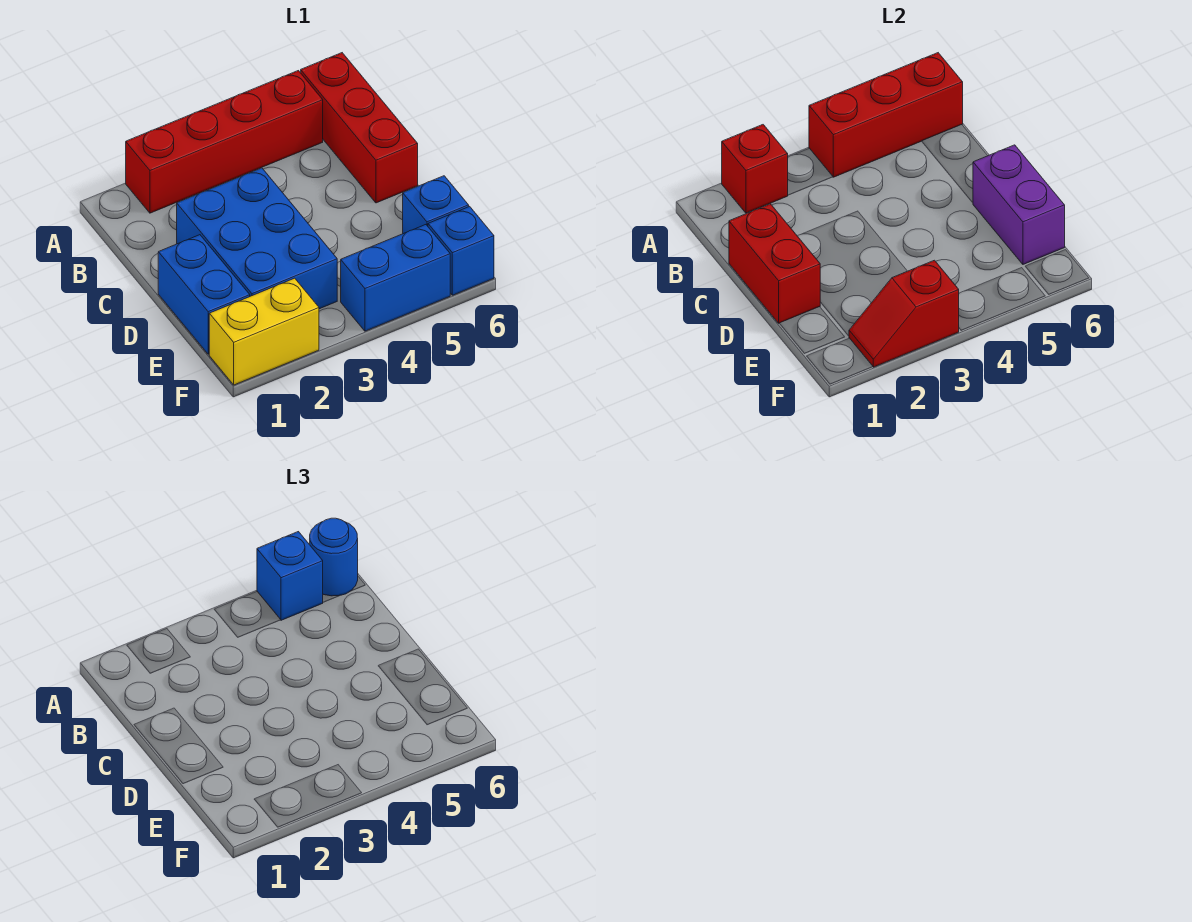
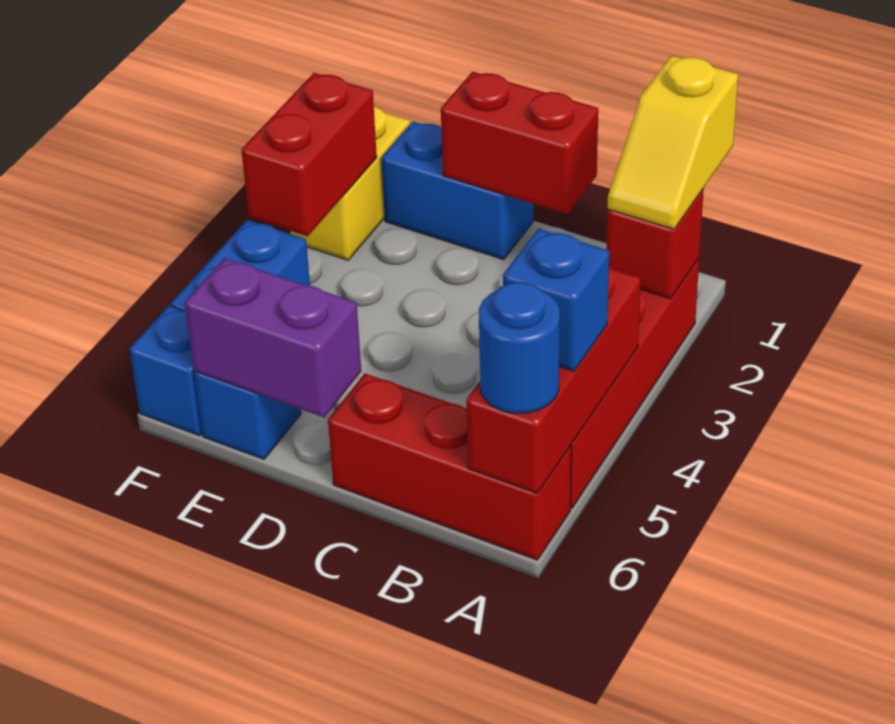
none -> yellow 1x2 slope [608,56,738,229]
blue 2x3 brick [177,168,337,309] -> none
red 1x2 slope [849,260,959,367] -> red 1x2 brick [241,73,377,236]

